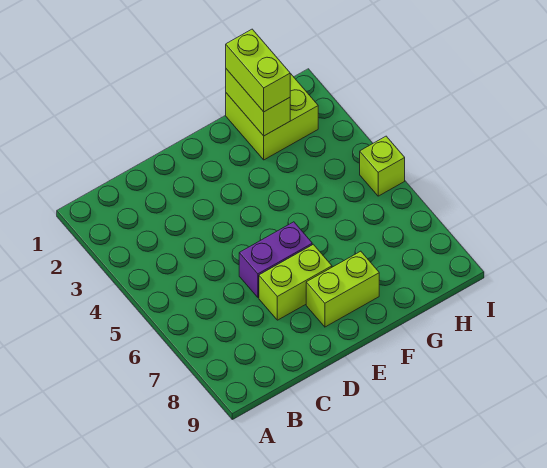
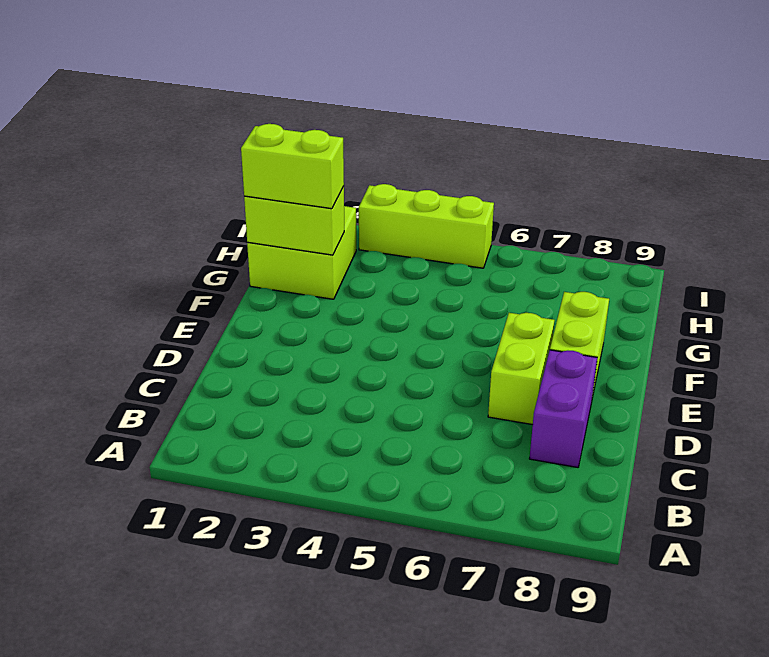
purple 1x2 brick [239,222,312,298] -> purple 1x2 brick moved to [529,350,597,467]
lime 1x1 brick [360,136,405,196] -> lime 1x3 brick [359,184,494,268]

